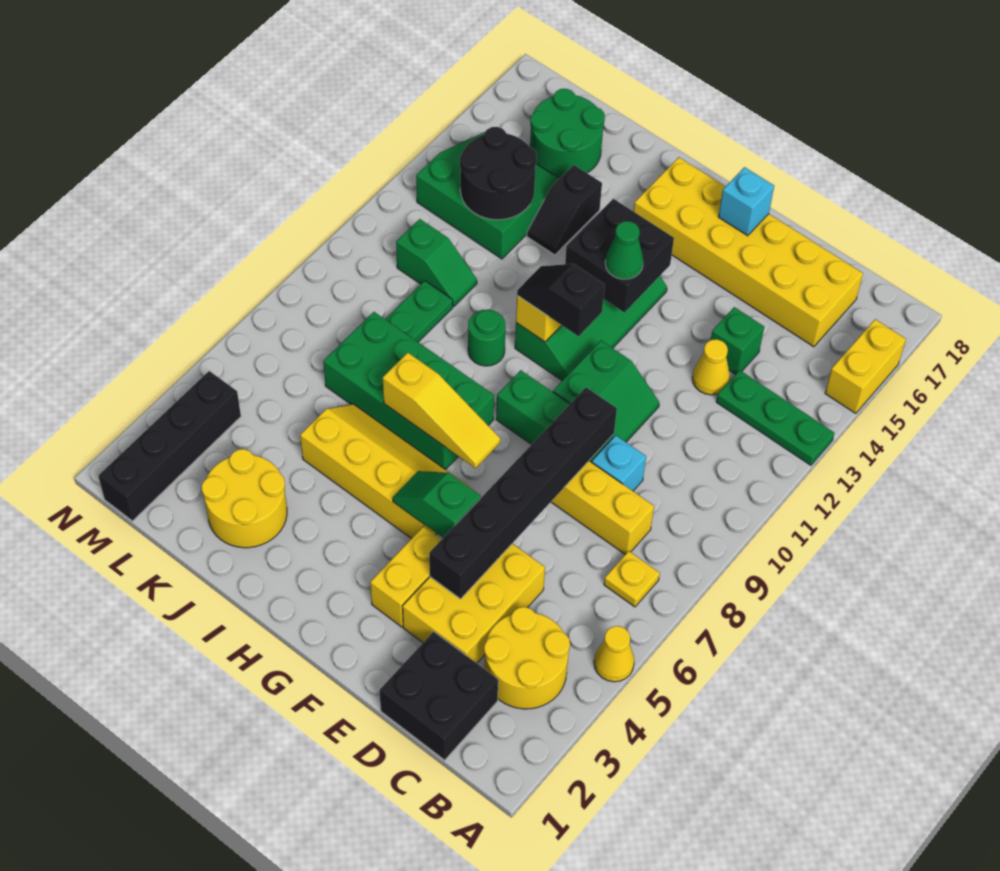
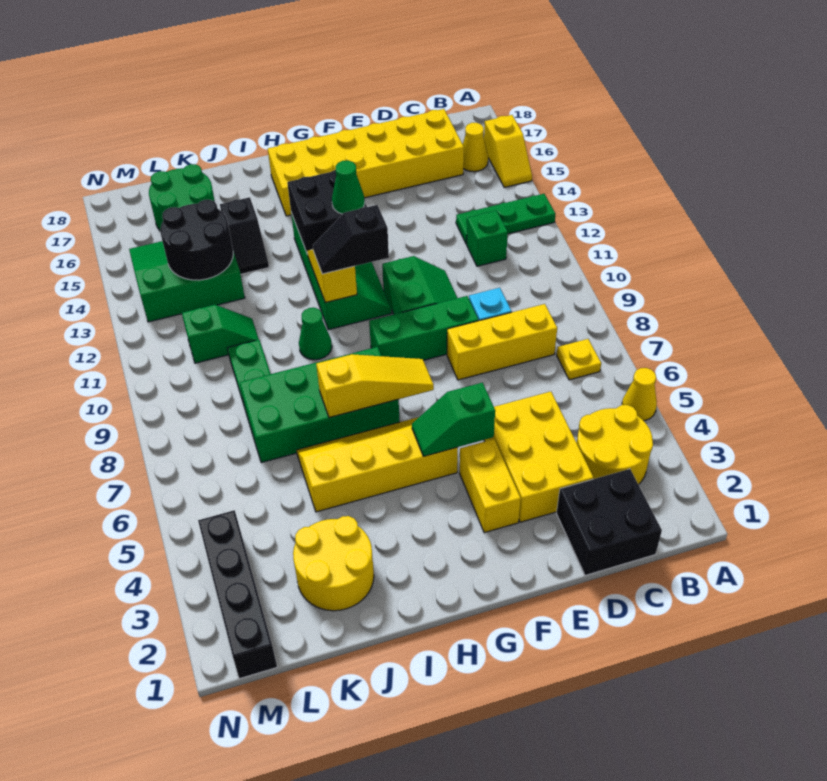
yellow 1x2 brick [825,319,906,414] -> yellow 1x2 slope [484,115,532,187]
yellow 1x1 cone [692,339,730,395] -> yellow 1x1 cone moved to [463,123,488,172]
green 1x1 brick [711,307,764,375] -> green 1x1 brick moved to [467,211,508,266]
black 1x6 brick [429,387,617,599] -> none
cyan 1x1 brick [718,167,774,236] -> none
green 1x1 round brick [468,309,506,366] -> green 1x1 cone [299,308,332,360]

